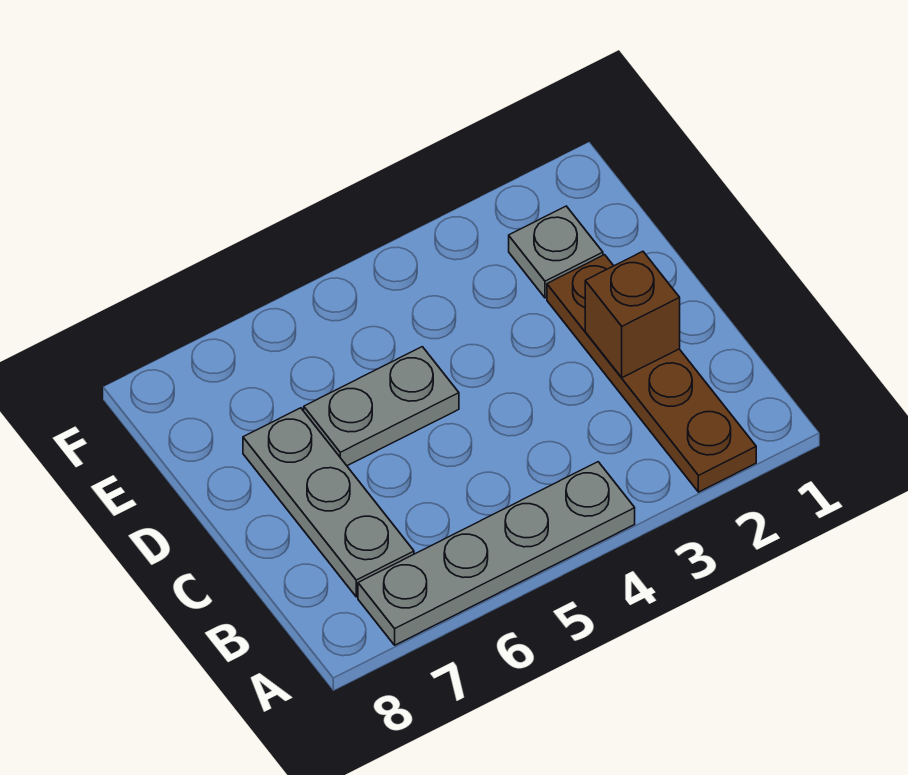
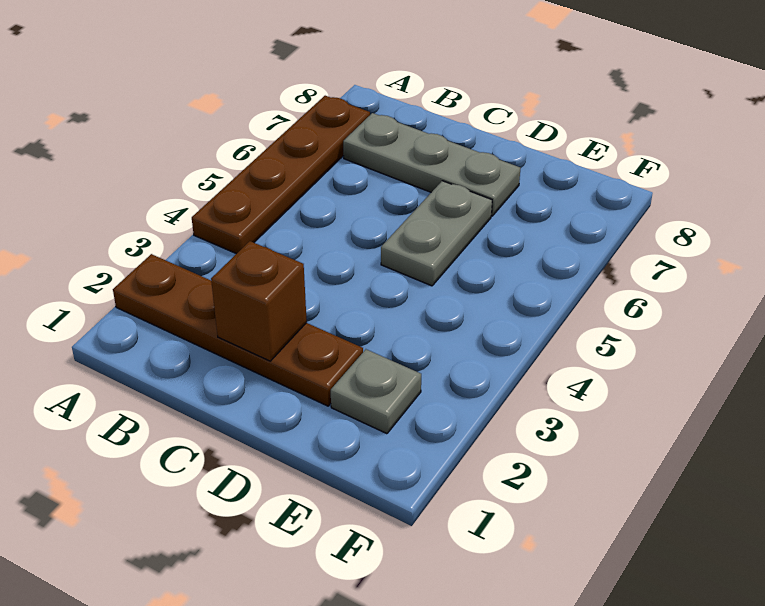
grey 1x4 plate [358,462,635,645] -> brown 1x4 plate [192,96,370,254]

